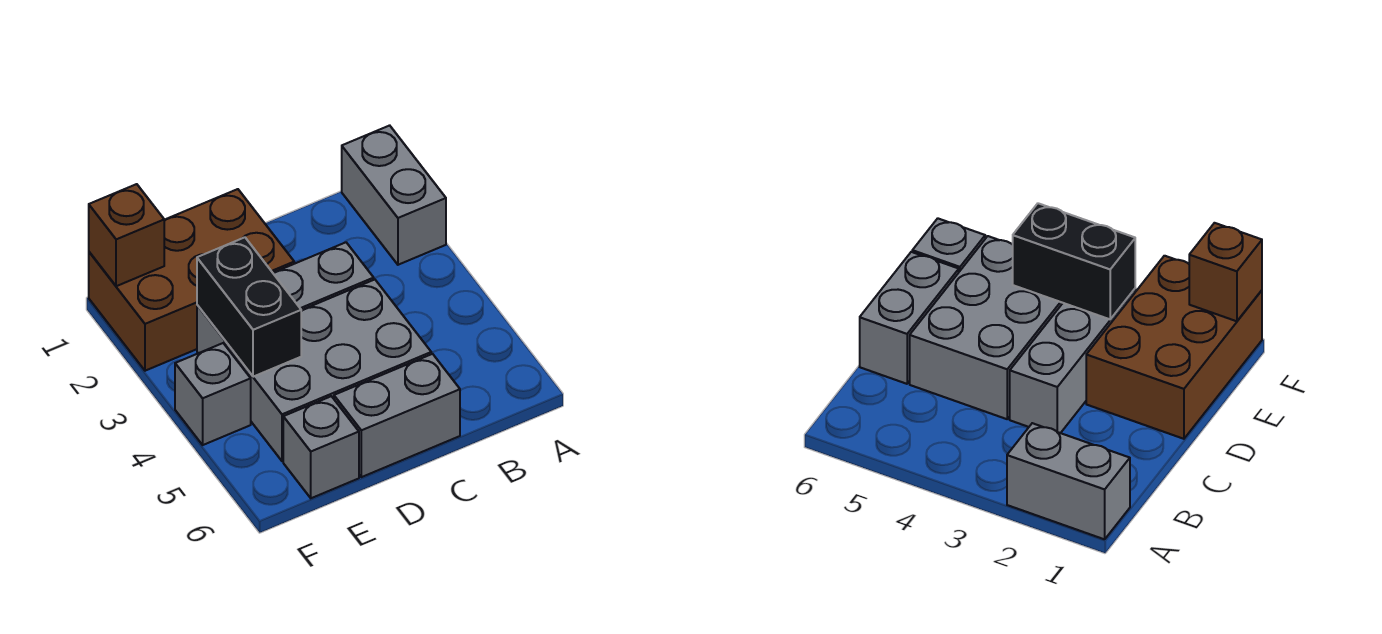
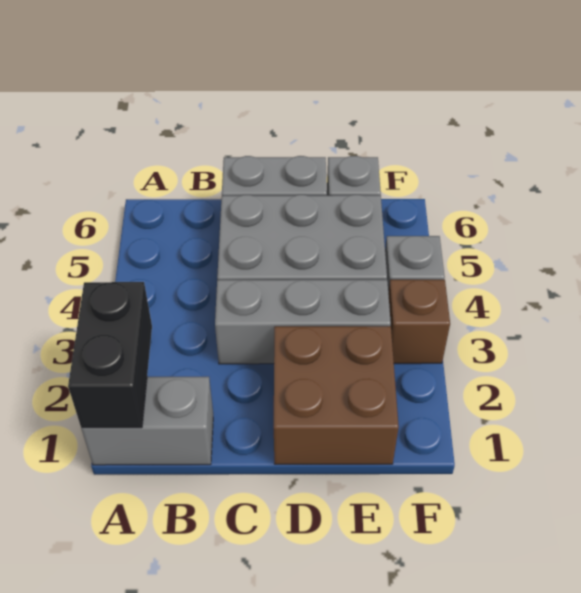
grey 1x2 brick [342,125,446,265] -> grey 1x2 brick turned to [81,377,213,465]
brown 2x3 brick [89,189,294,371] -> brown 2x2 brick [274,326,399,464]
black 1x2 brick [197,237,301,377] -> black 1x2 brick moved to [68,282,152,428]
brown 1x1 brick [89,184,164,286] -> brown 1x1 brick moved to [388,280,450,364]

